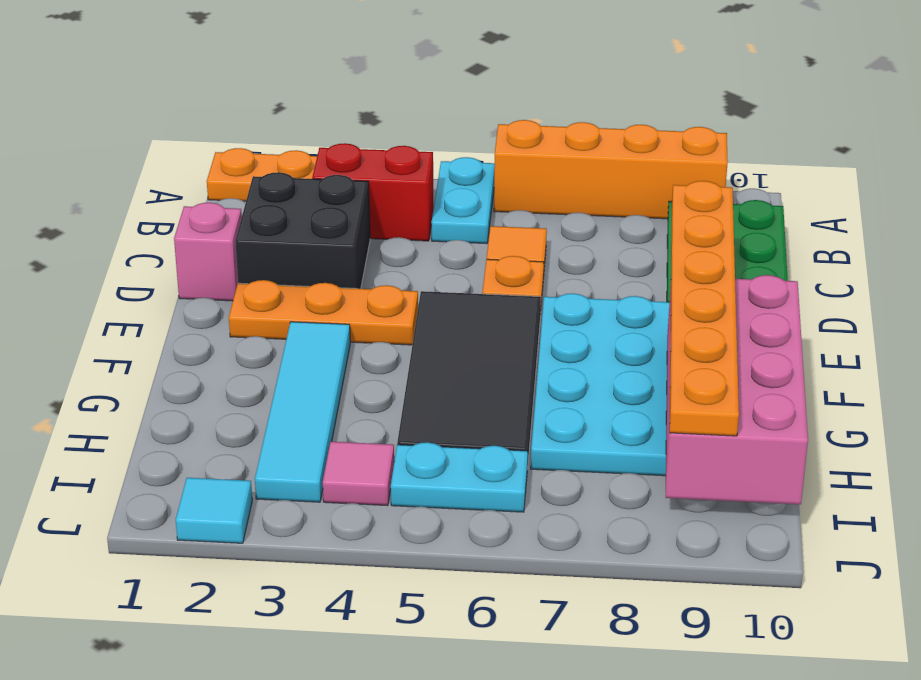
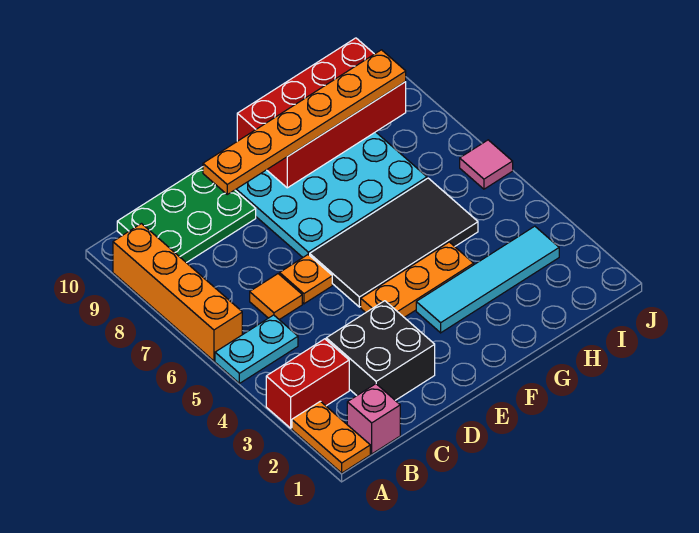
red 1x2 brick [312,143,434,241] -> red 1x2 brick turned to [266,339,349,428]
pink 1x1 brick [174,203,242,301] -> pink 1x1 brick moved to [347,384,400,454]
orange 1x3 plate [229,280,418,345] -> orange 1x3 plate turned to [361,242,474,317]
pink 2x4 brick [666,275,808,504] -> red 2x4 brick [237,38,406,188]
pink 1x1 tile [323,442,394,506] -> pink 1x1 tile moved to [460,140,513,189]
cyan 1x2 plate [391,442,528,512] -> none
cyan 1x1 tile [176,478,252,543] -> none

